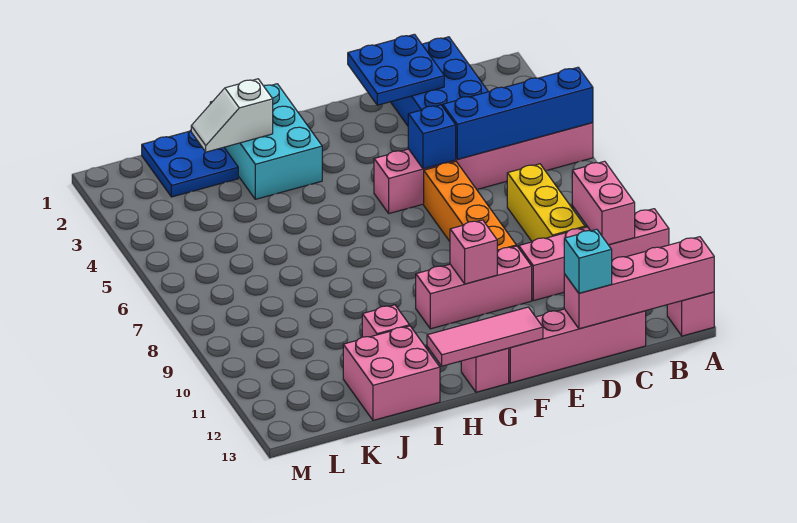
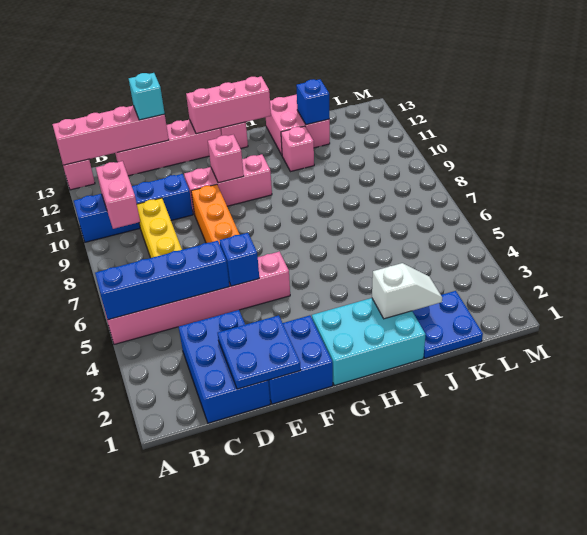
pink 1x4 brick [519,209,669,301] -> blue 1x4 brick [74,174,193,242]
none -> blue 2x2 brick [268,315,333,404]
pink 1x3 tile [427,307,543,366] -> pink 1x3 brick [186,76,271,134]
cyan 2x3 brick [210,84,322,199] -> cyan 2x3 brick turned to [312,298,426,385]
none -> blue 1x1 brick [296,79,330,125]

